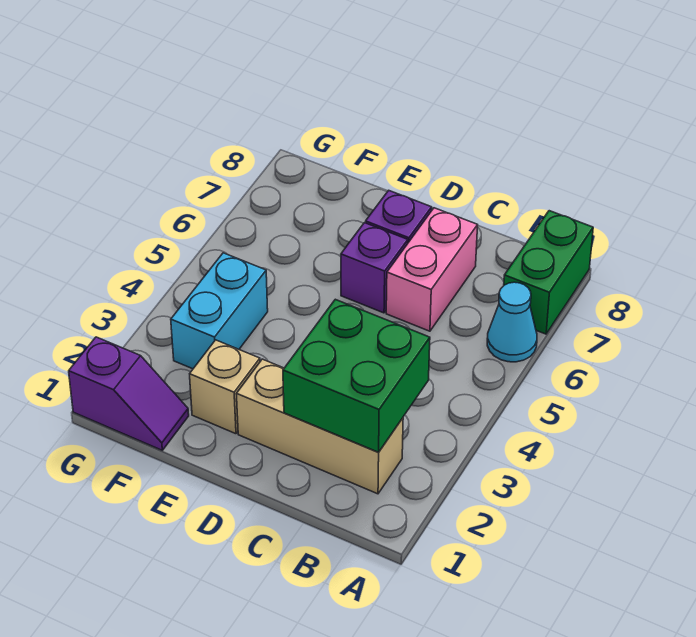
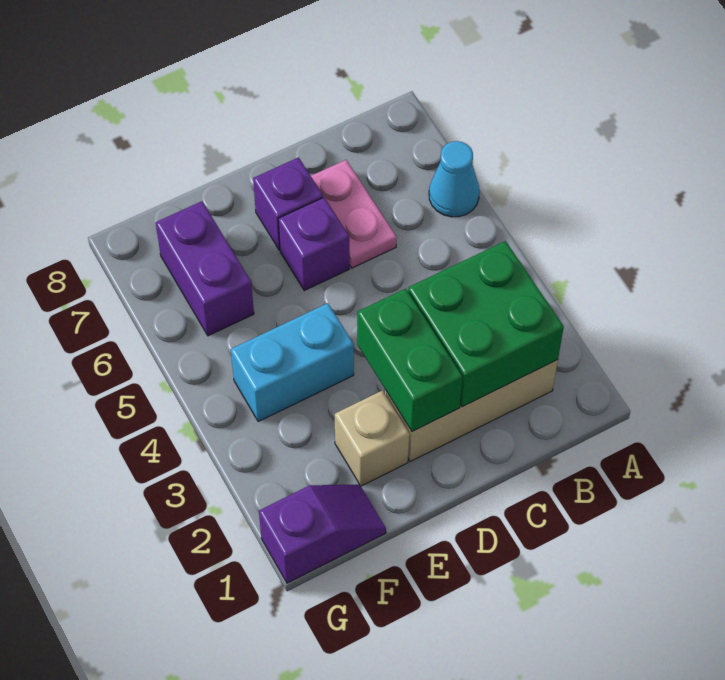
green 1x2 brick [504,211,593,334] -> green 1x2 brick moved to [357,289,463,431]
pink 1x2 brick [386,208,478,331] -> pink 1x2 plate [311,160,396,268]
cyan 1x2 brick [171,253,268,369] -> cyan 1x2 brick turned to [231,303,354,422]
none -> purple 1x2 brick [156,201,254,336]

